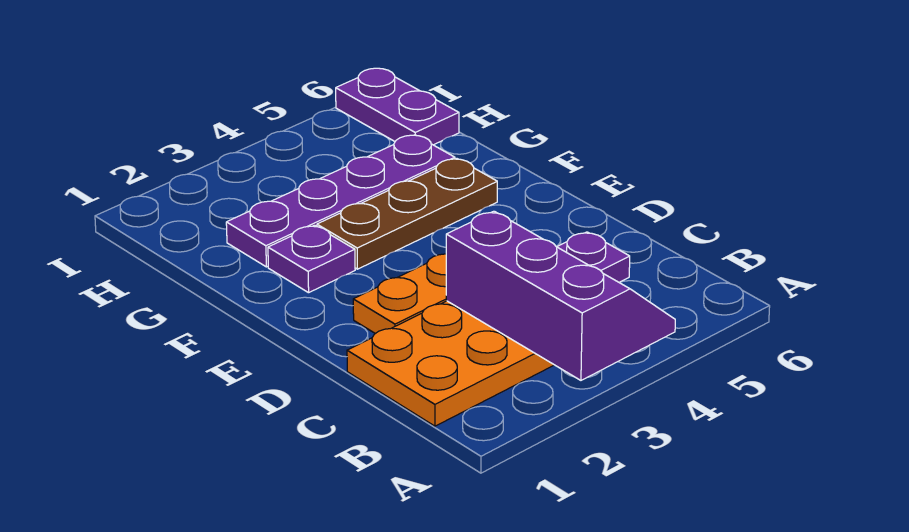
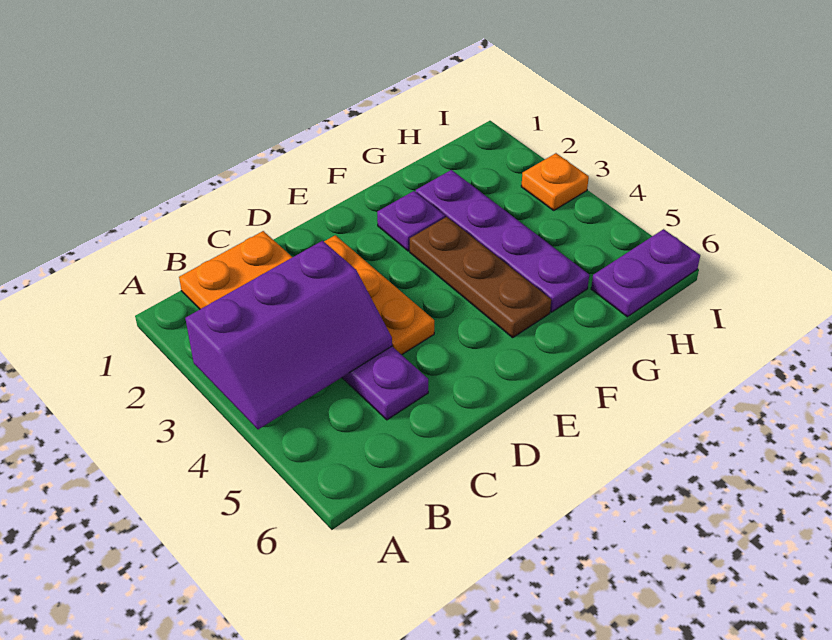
none -> orange 1x1 plate [521,153,589,210]

